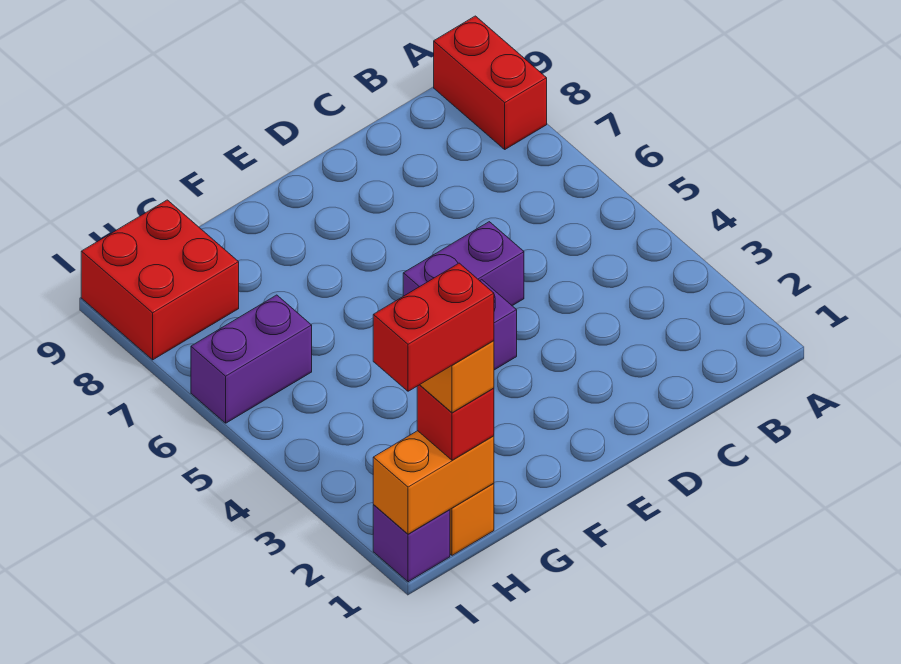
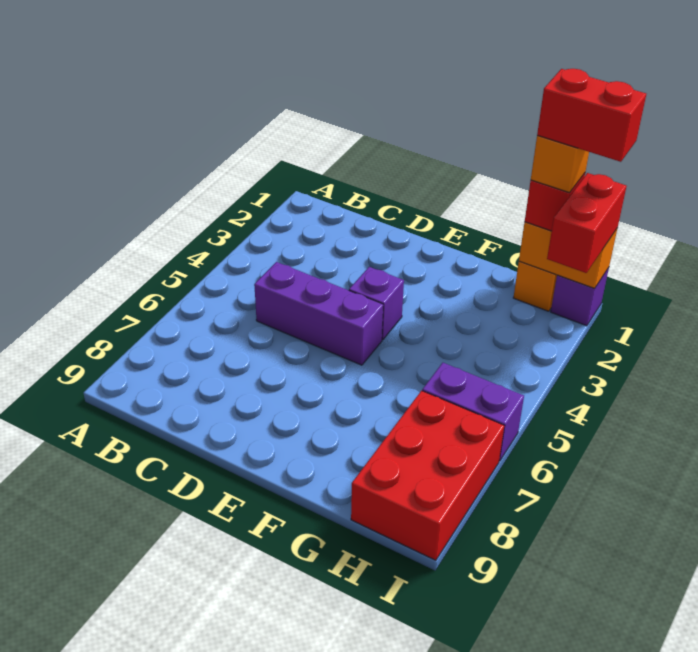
red 1x2 brick [434,16,547,149] -> red 1x2 brick moved to [547,173,627,273]
purple 1x2 brick [403,222,524,306] -> purple 1x3 brick [254,262,383,365]
red 2x2 brick [81,200,239,360] -> red 2x3 brick [351,391,504,560]

